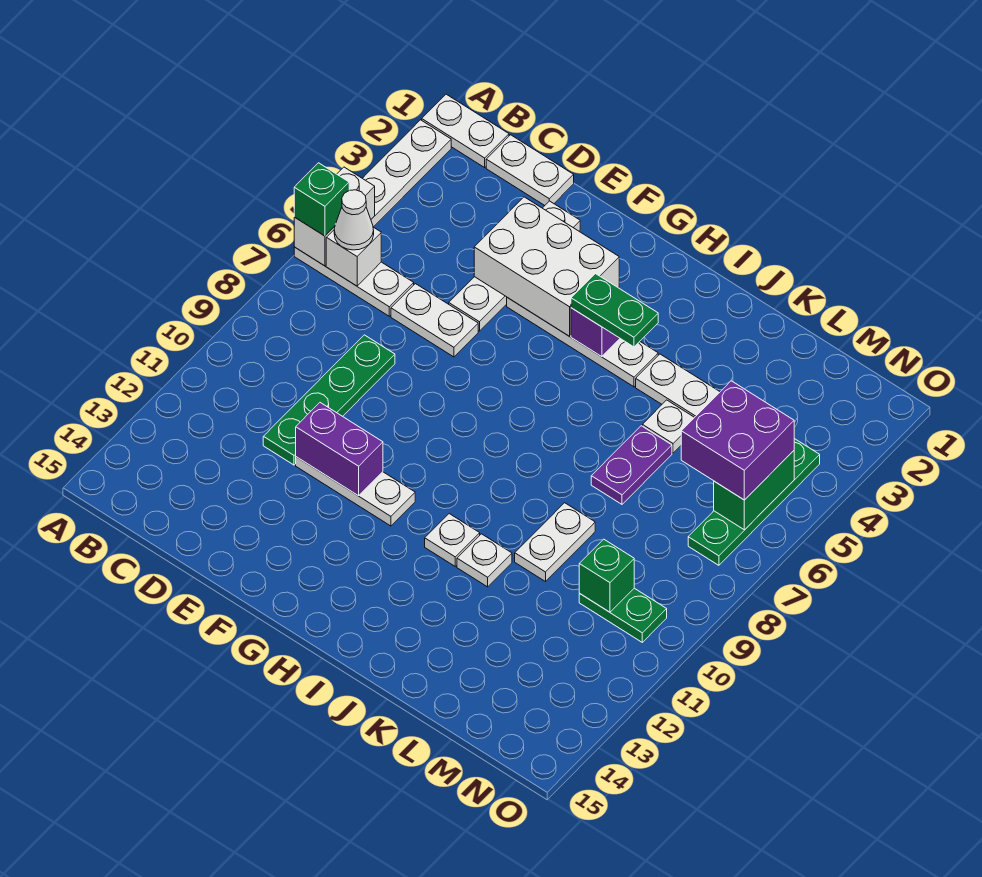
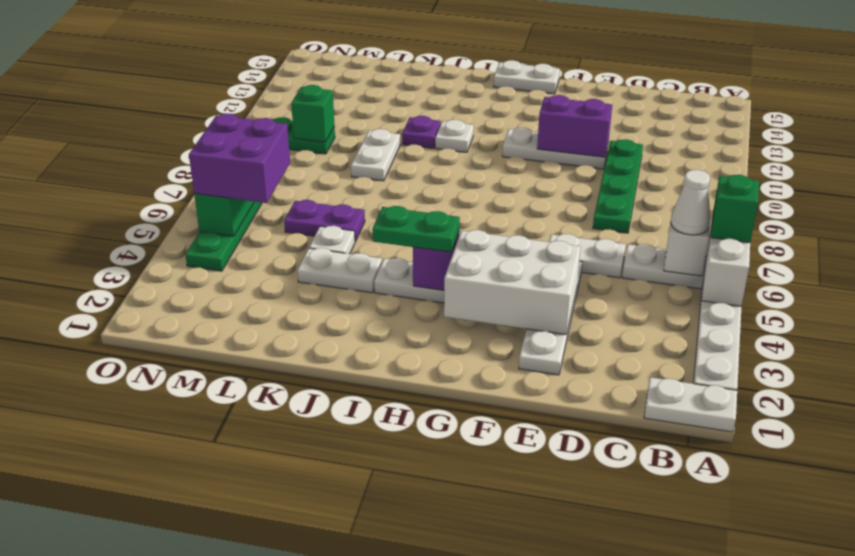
white 1x2 plate [486,135,574,205] -> white 1x2 plate moved to [494,60,560,94]
white 1x1 plate [457,534,512,587] -> purple 1x1 plate [402,116,441,148]
purple 1x2 plate [591,426,672,504] -> purple 1x2 plate turned to [284,200,365,242]

